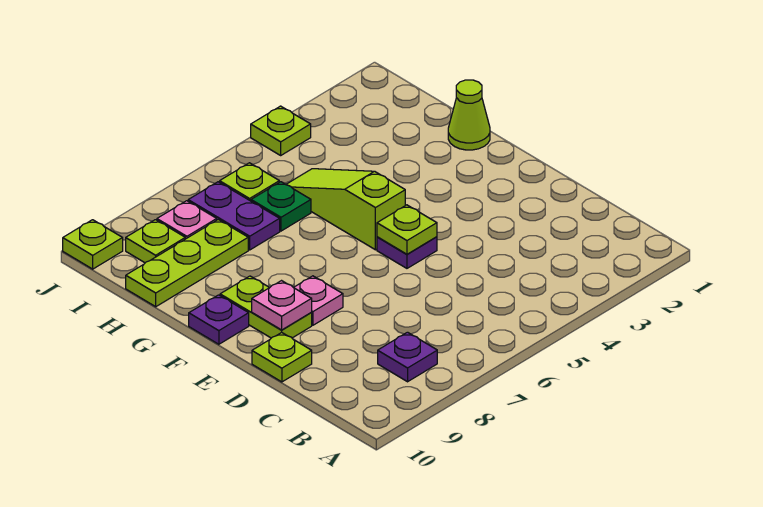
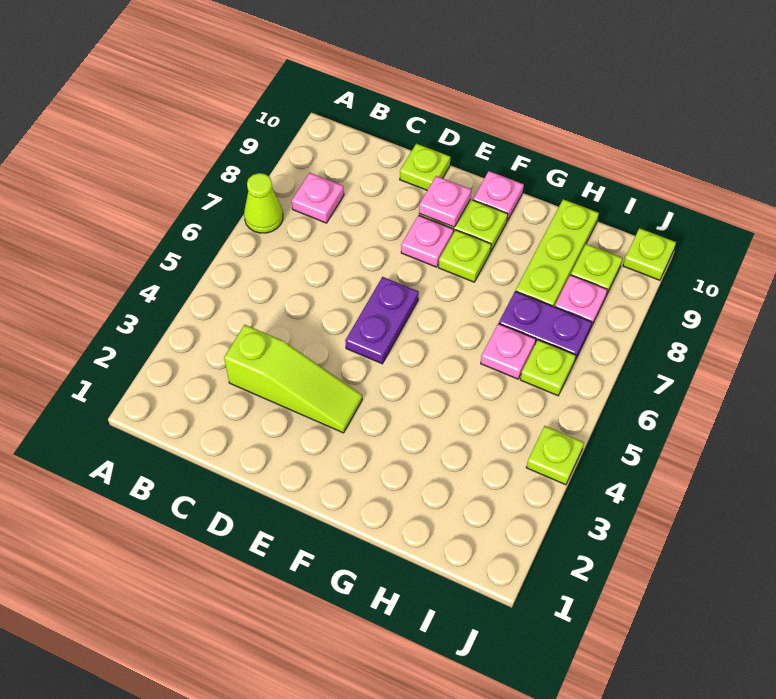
purple 1x1 plate [378,332,437,382] -> pink 1x1 plate [292,173,344,223]
purple 1x1 plate [377,237,437,268] -> purple 1x2 plate [345,277,419,364]
lime 1x1 plate [377,205,437,254] -> lime 1x1 plate moved to [439,230,491,282]
lime 1x3 slope [286,169,405,250] -> lime 1x3 slope moved to [224,325,362,433]
purple 1x1 plate [189,295,249,344] -> pink 1x1 plate [473,171,524,221]
lime 1x1 cone [448,80,490,150] -> lime 1x1 cone moved to [244,173,283,233]
green 1x1 plate [251,182,311,231] -> pink 1x1 plate [481,324,536,379]

